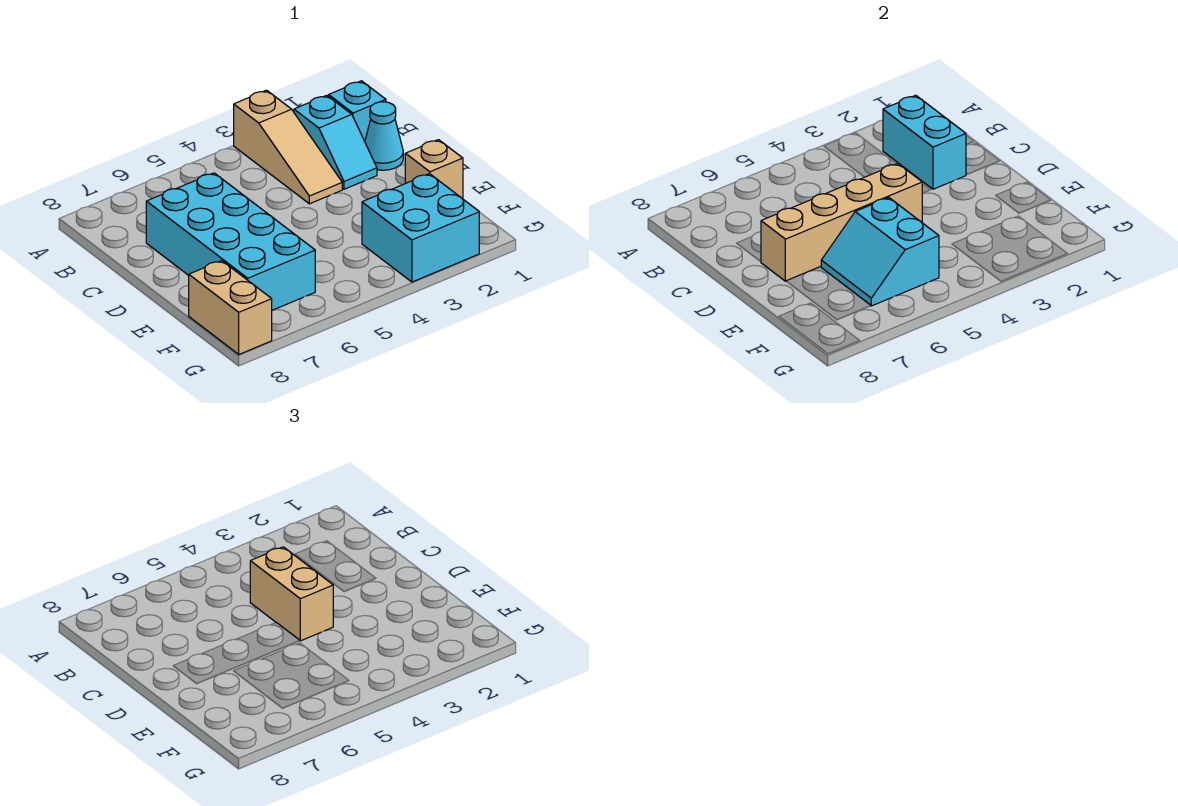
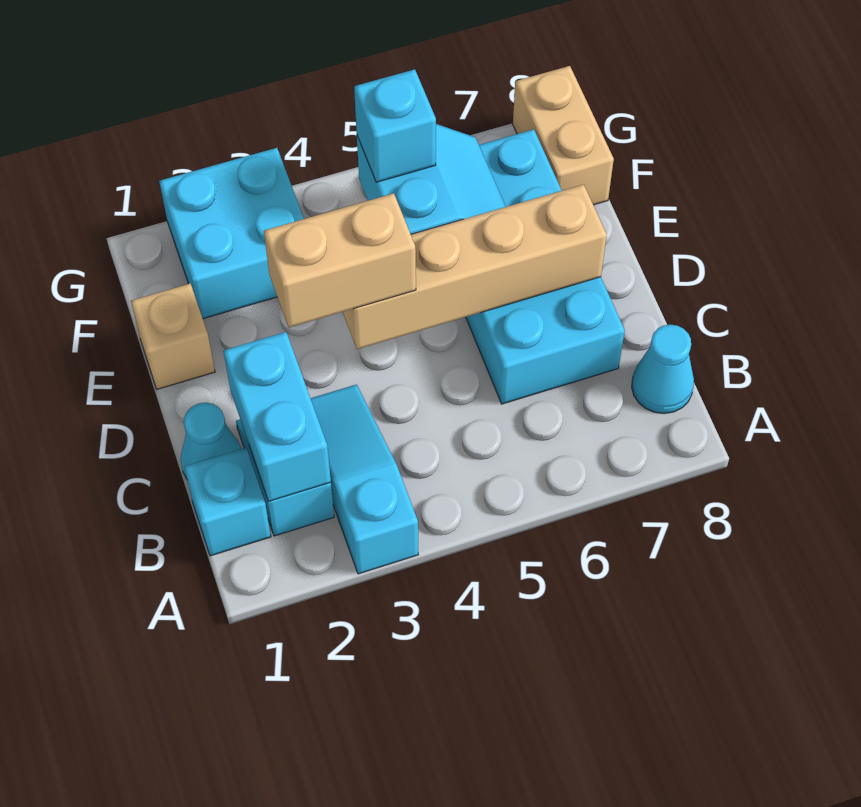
tan 1x3 slope [234,90,342,204] -> cyan 1x3 slope [311,384,418,574]
none -> cyan 1x1 cone [632,324,694,414]
tan 1x2 brick [250,547,333,641] -> tan 1x2 brick turned to [264,193,416,327]
none -> cyan 1x1 brick [354,69,436,182]

